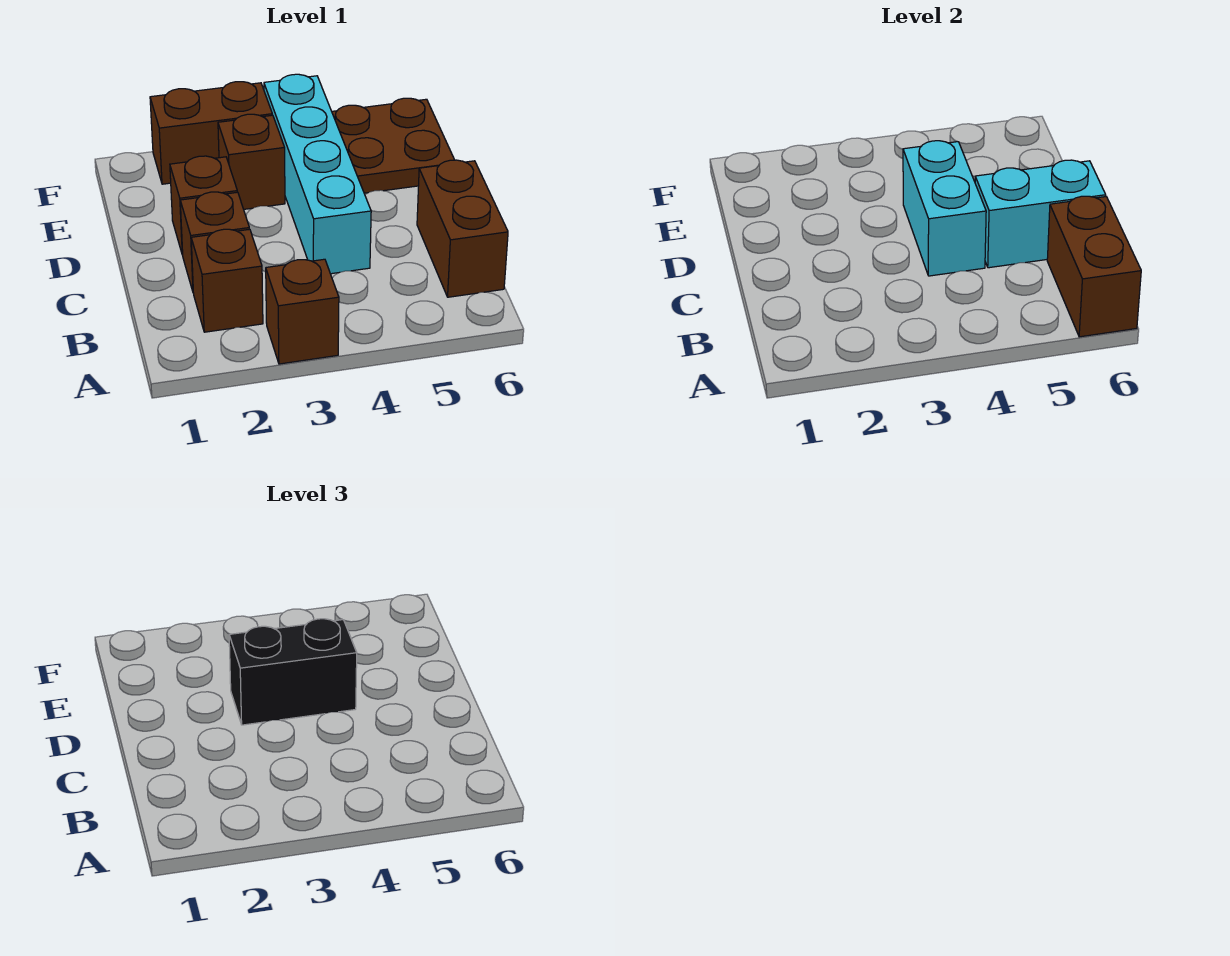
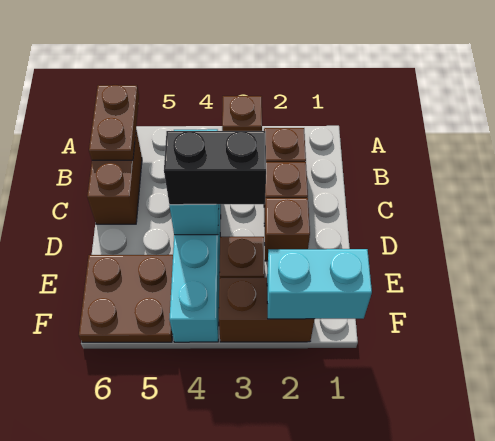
brown 1x2 brick [1047,196,1141,337] -> brown 1x2 plate [89,85,139,160]
cyan 1x2 brick [975,160,1106,268] -> cyan 1x2 brick moved to [267,249,372,319]

